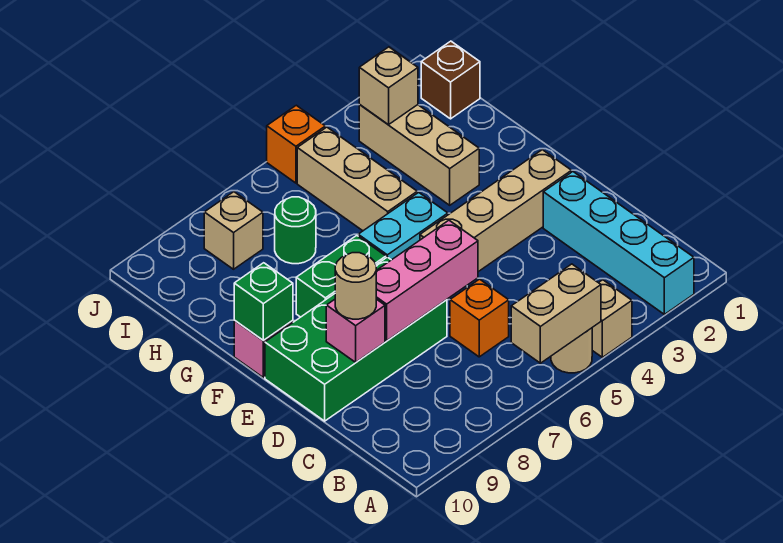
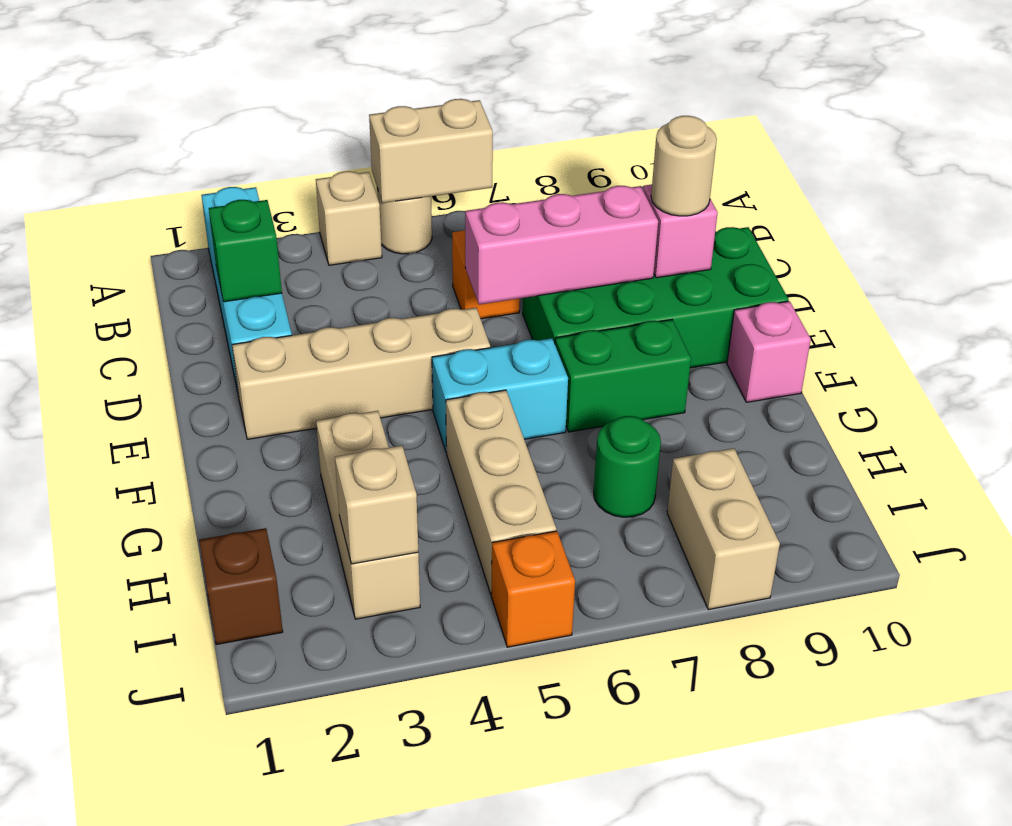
green 1x1 brick [234,263,293,341] -> green 1x1 brick moved to [209,200,282,302]
tan 1x1 brick [204,192,263,269] -> tan 1x2 brick [667,448,780,610]

